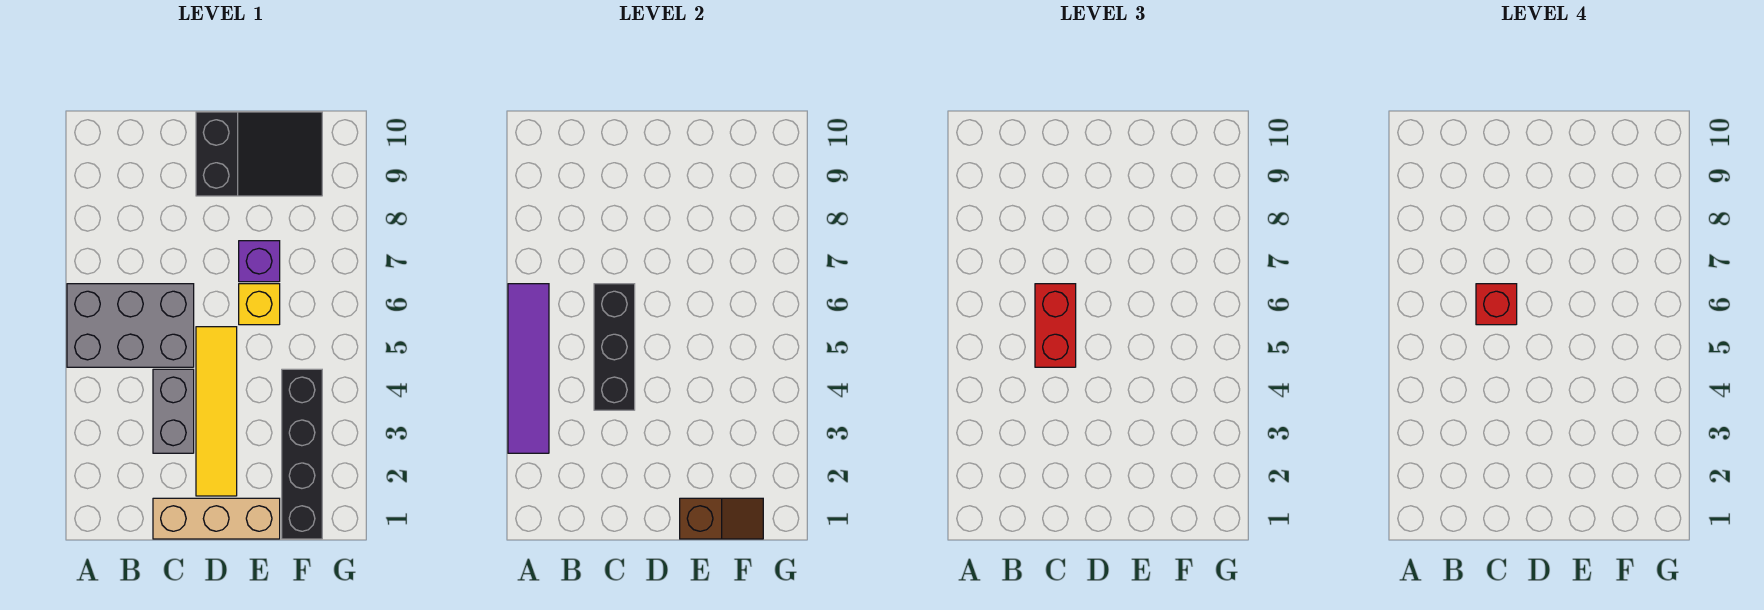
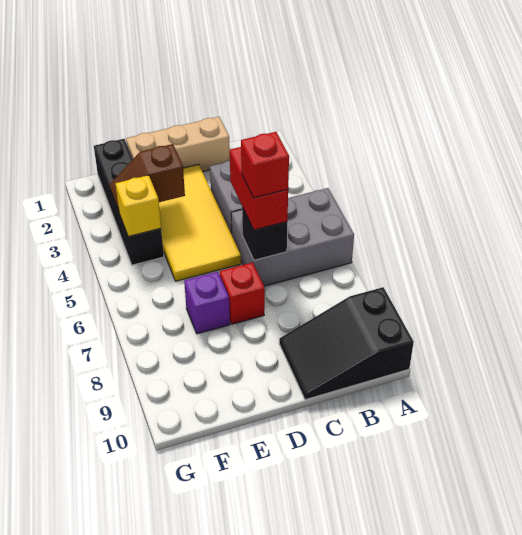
purple 1x4 tile [508,284,549,453] -> none
black 1x3 brick [594,284,635,410] -> black 1x1 brick [242,207,287,260]
yellow 1x4 tile [196,327,237,496] -> yellow 2x4 tile [159,164,241,281]
none -> red 1x1 brick [220,262,265,324]
black 2x3 slope [196,112,322,196] -> black 2x3 slope moved to [279,287,414,400]
brown 1x2 slope [680,498,763,539] -> brown 1x2 slope moved to [110,144,185,211]
yellow 1x1 brick [239,284,280,325] -> yellow 1x1 brick moved to [115,175,161,237]

